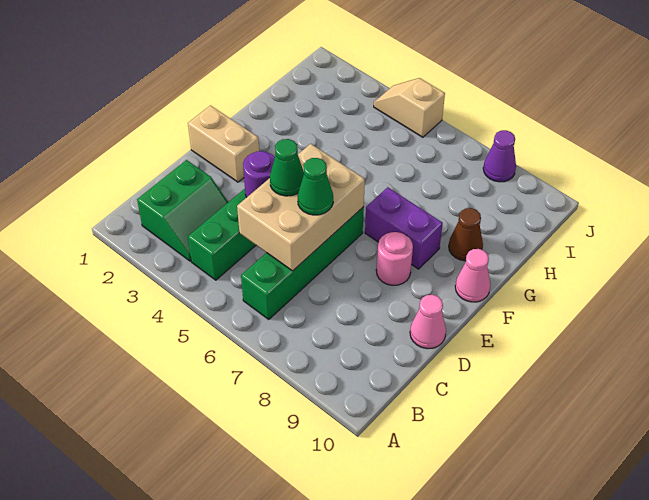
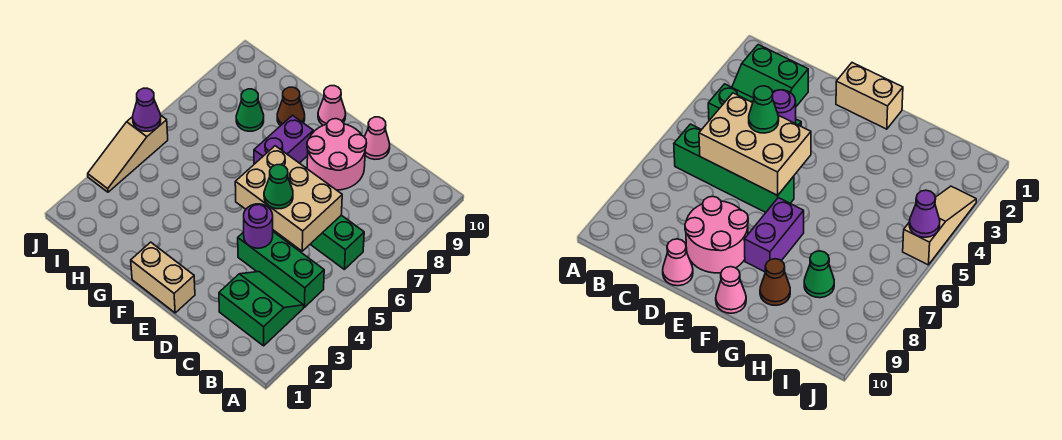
green 1x1 cone [298,158,333,215] -> green 1x1 cone moved to [236,89,264,131]
tan 1x2 brick [188,106,259,182] -> tan 1x2 brick turned to [131,242,195,313]
pink 1x1 round brick [376,232,413,285] -> pink 2x2 round brick [307,119,367,190]
tan 1x2 slope [374,78,445,137] -> tan 1x3 slope [88,116,168,192]
purple 1x1 cone [483,130,516,182] -> purple 1x1 cone moved to [133,88,161,131]

